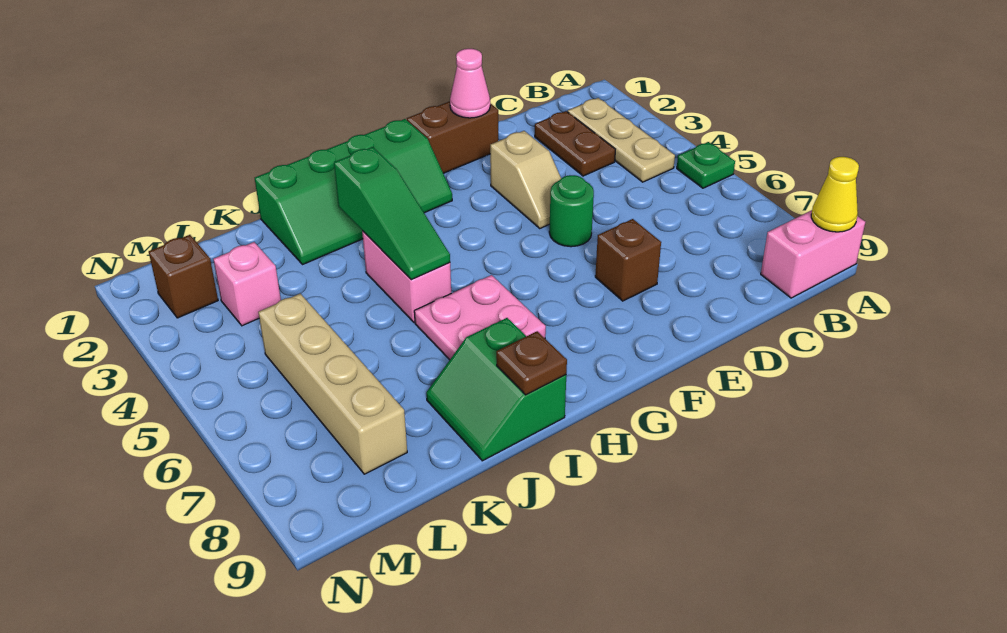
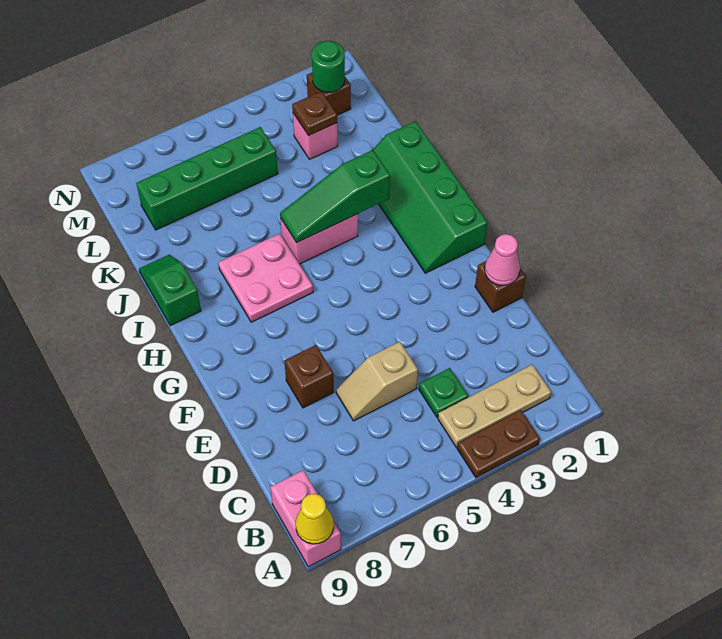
green 1x1 plate [677,142,735,188] -> green 1x1 plate moved to [419,368,468,417]
brown 1x2 plate [535,111,615,176] -> brown 1x2 plate moved to [457,410,540,478]
brown 1x2 brick [407,101,498,173] -> brown 1x1 brick [475,261,526,312]
tan 1x2 slope [490,131,561,228] -> tan 1x2 slope moved to [336,342,418,421]
green 1x1 round brick [549,175,594,247] -> green 1x1 round brick moved to [312,41,345,92]
green 2x2 slope [426,318,566,461] -> green 1x2 slope [139,255,201,326]
brown 1x1 plate [496,331,567,395] -> brown 1x1 plate moved to [292,91,337,136]
tan 1x4 brick [258,294,407,474] -> green 1x4 brick [136,127,278,230]

